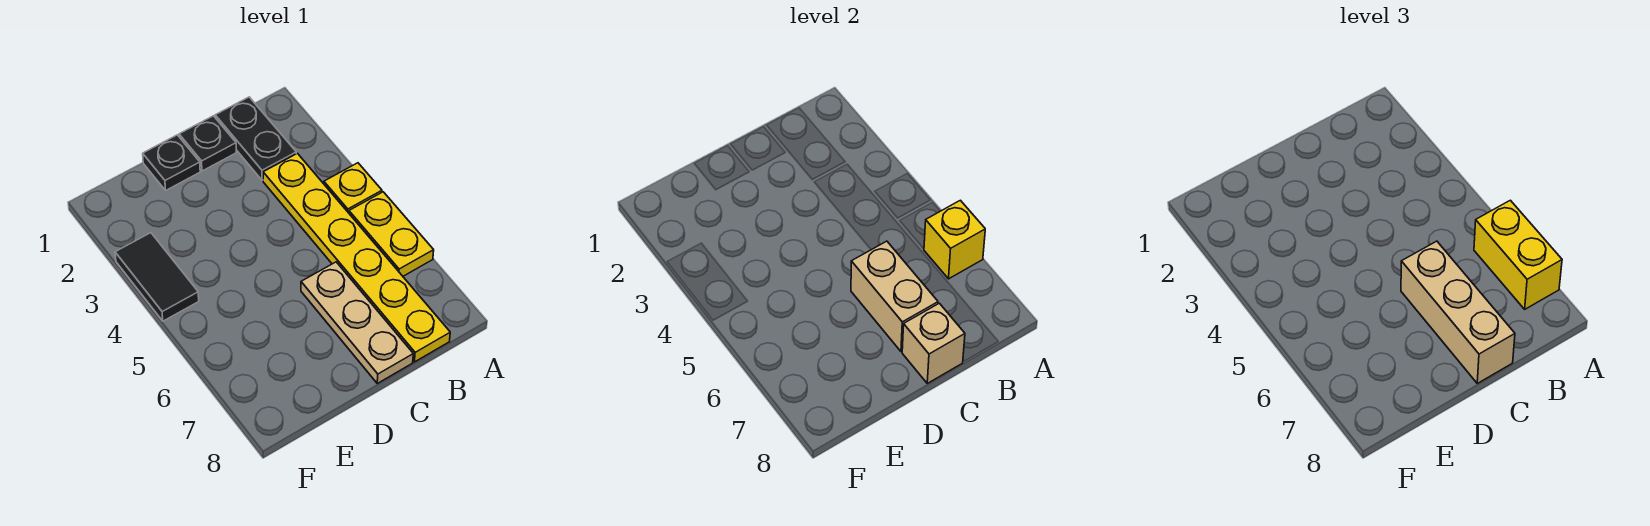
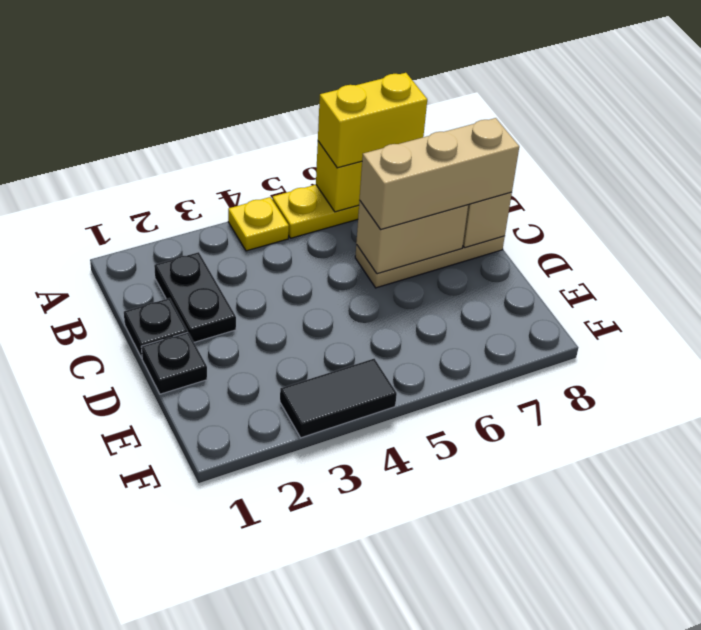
black 1x2 plate [215,97,296,180] -> black 1x2 plate turned to [154,252,236,342]
yellow 1x6 plate [263,153,450,362] -> none

